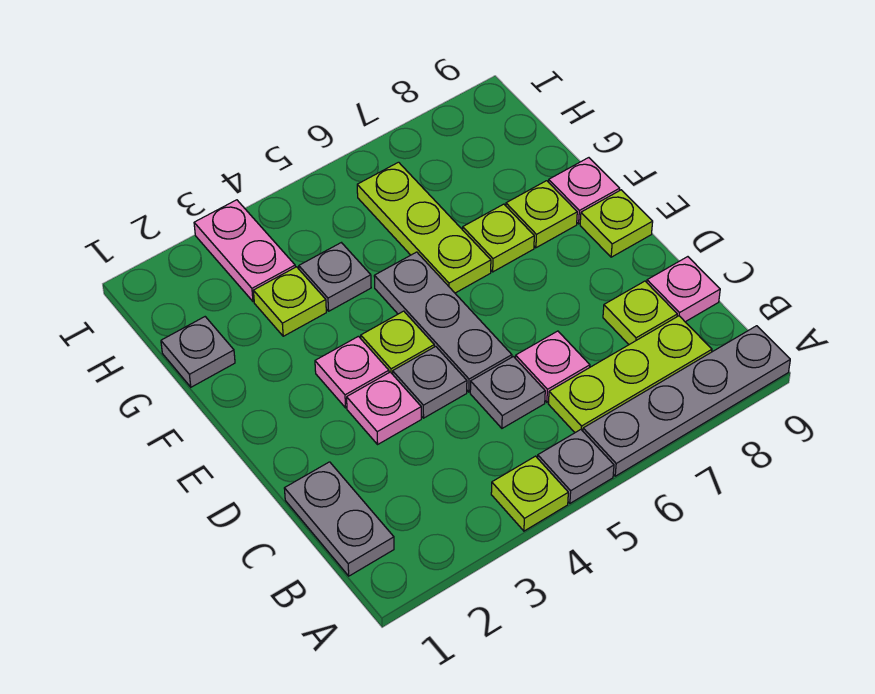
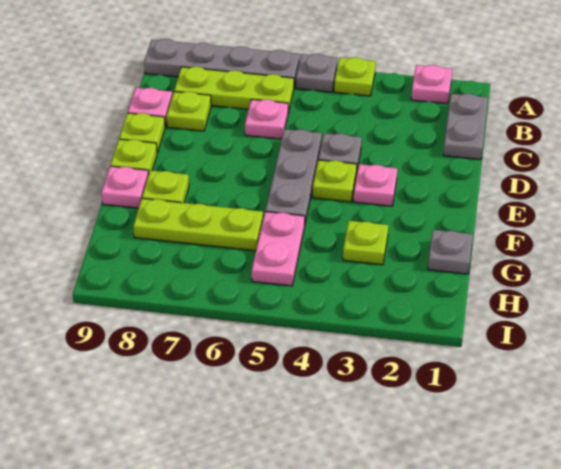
grey 1x1 plate [470,357,545,428] -> none
pink 1x1 plate [347,372,421,444] -> pink 1x1 plate moved to [411,65,452,104]
lime 1x3 plate [357,162,491,293] -> lime 1x3 plate turned to [133,199,263,251]
lime 1x1 plate [463,204,534,272] -> lime 1x1 plate moved to [119,113,165,153]
grey 1x1 plate [299,243,371,311] -> none
pink 1x2 plate [194,200,295,302] -> pink 1x2 plate moved to [252,212,305,286]

